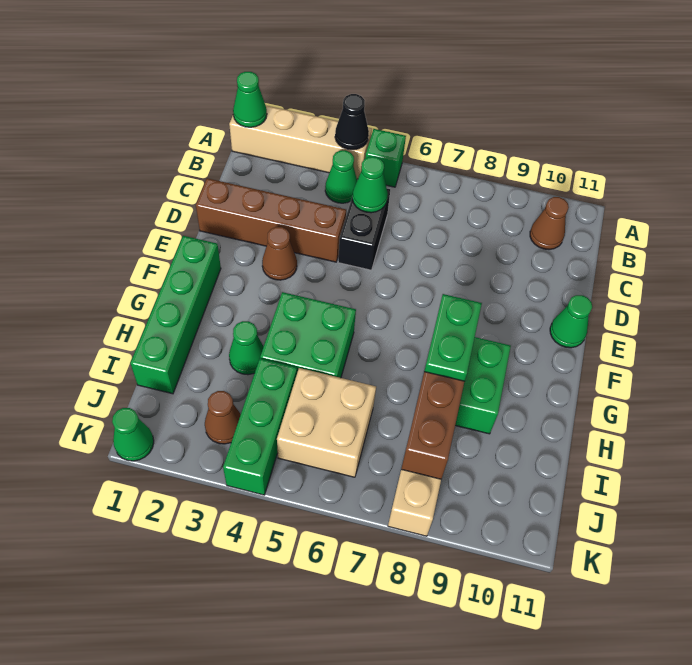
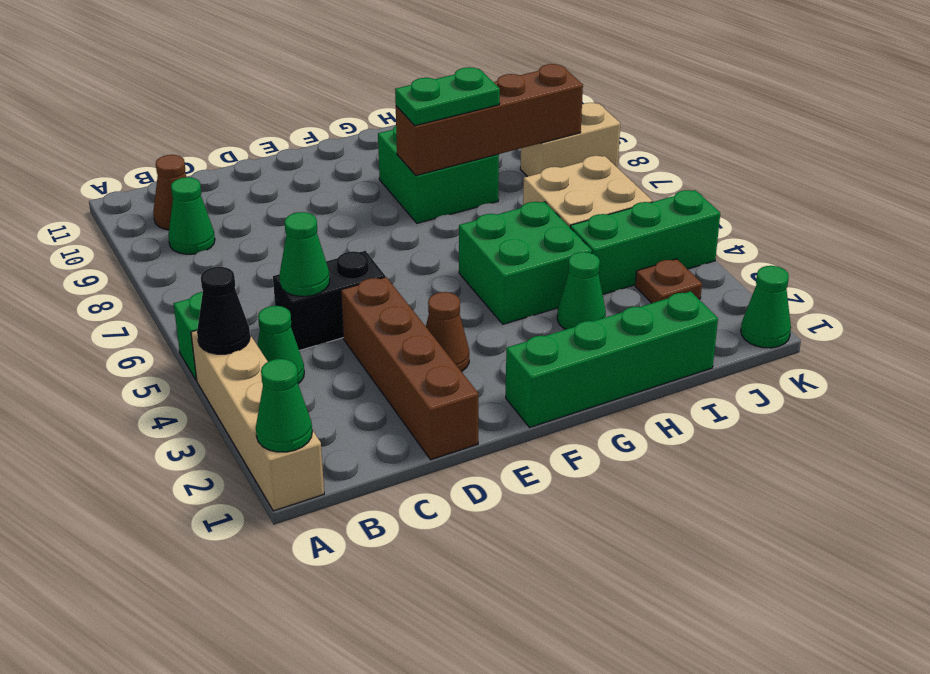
green 1x1 cone [550,295,592,348] -> green 1x1 cone moved to [168,177,215,254]
brown 1x1 cone [205,391,241,444] -> brown 1x1 plate [635,259,702,303]

